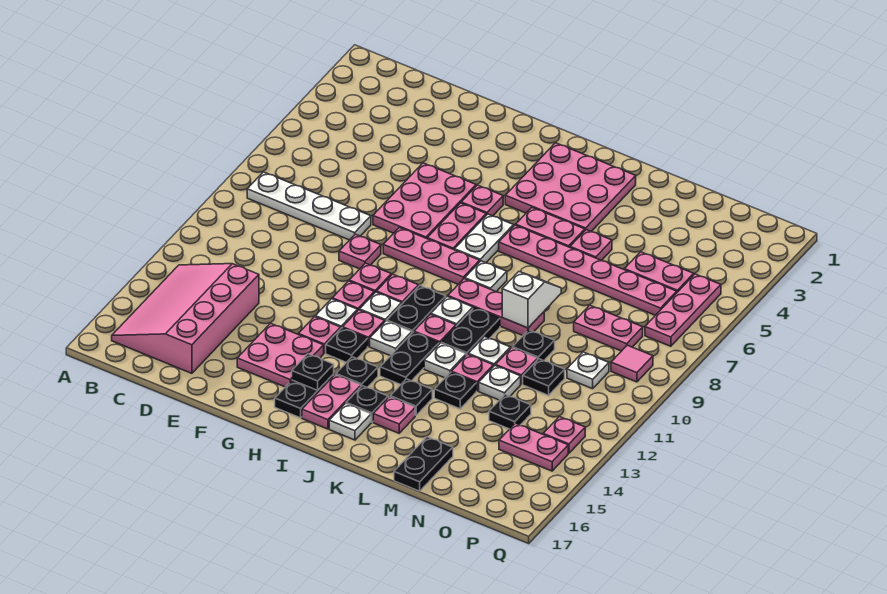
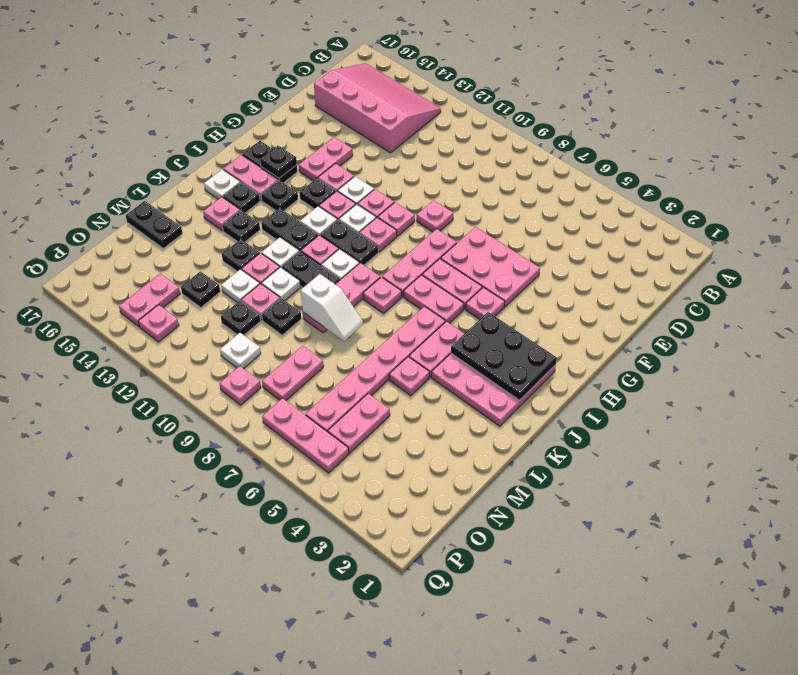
white 1x4 plate [247,172,371,240] -> none
pink 2x2 plate [237,323,324,387] -> pink 1x2 plate [299,137,353,181]
none -> black 2x3 plate [451,312,557,400]
white 1x2 plate [455,214,514,263] -> pink 1x2 plate [404,275,464,323]
white 1x1 plate [465,261,507,292] -> pink 1x1 plate [363,277,402,313]
pink 1x1 tile [611,345,653,382] -> pink 1x1 plate [220,366,261,405]

